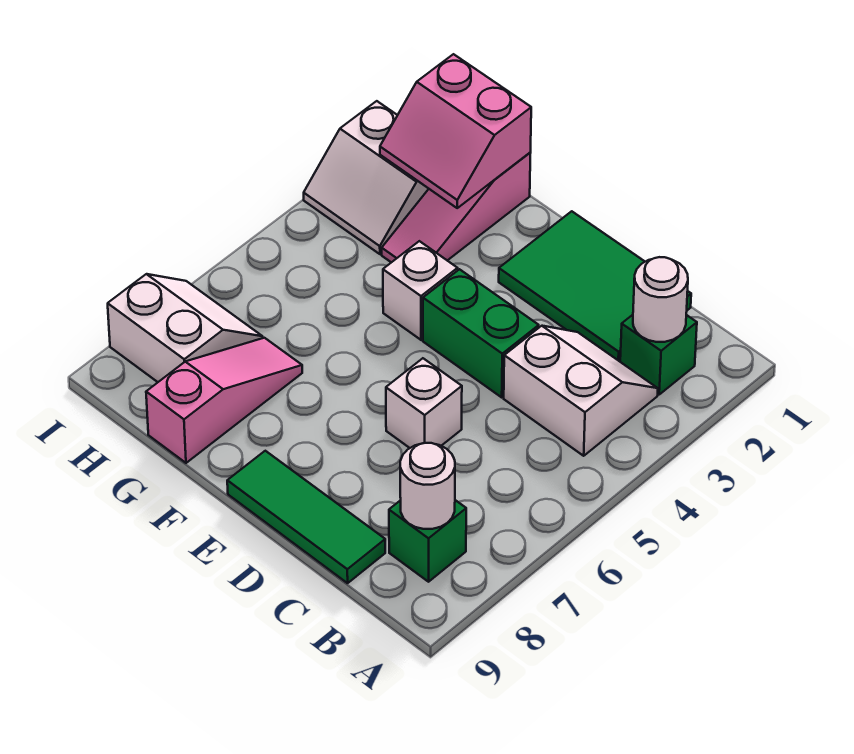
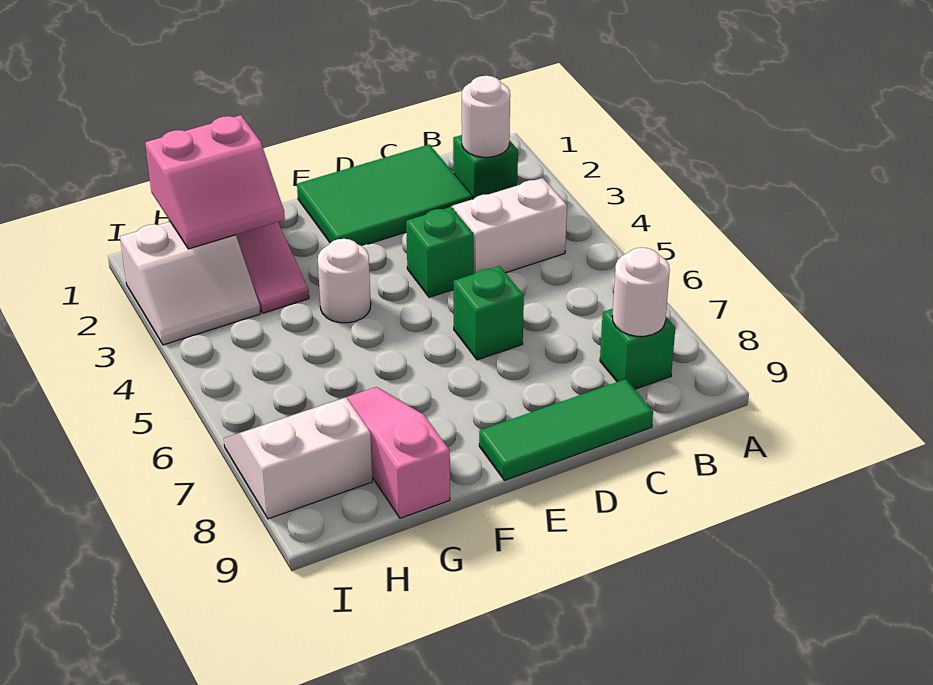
green 1x2 brick [423,269,539,397] -> green 1x1 brick [406,207,474,297]
white 1x1 brick [386,358,462,448] -> green 1x1 brick [453,266,524,360]
white 1x1 brick [383,241,458,340] -> white 1x1 round brick [318,239,371,323]

